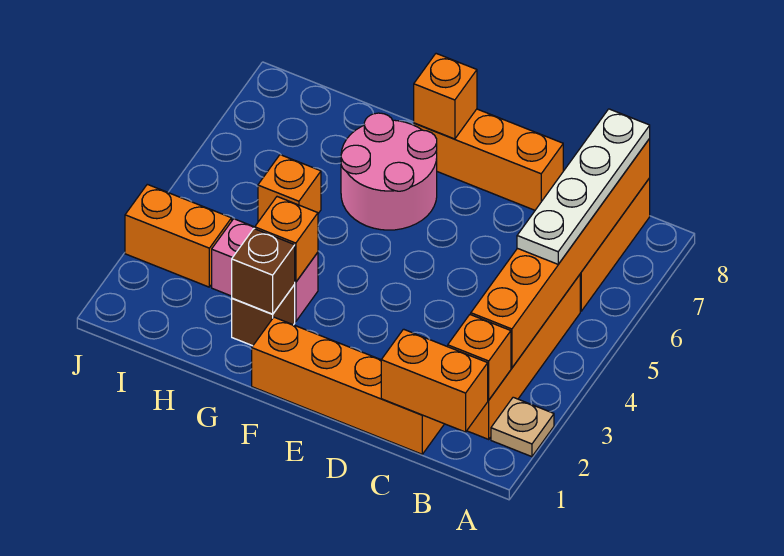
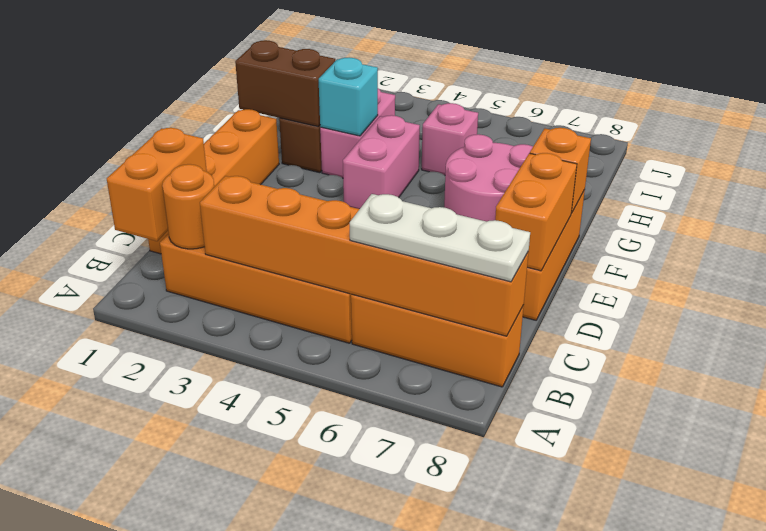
tan 1x1 plate [491,397,554,457] -> none
orange 1x1 brick [448,314,511,400] -> orange 1x1 round brick [162,164,214,249]
white 1x4 plate [517,109,650,264] -> white 1x3 plate [350,194,530,282]
none -> pink 1x2 brick [343,115,420,209]
brown 1x1 brick [232,229,295,314] -> brown 1x2 brick [235,40,335,126]
orange 1x1 brick [255,197,318,282] -> cyan 1x1 brick [319,57,378,136]
orange 1x1 brick [258,155,321,222] -> pink 1x1 brick [422,103,478,175]
orange 1x2 brick [125,184,232,287] -> orange 1x2 brick moved to [495,153,577,271]

